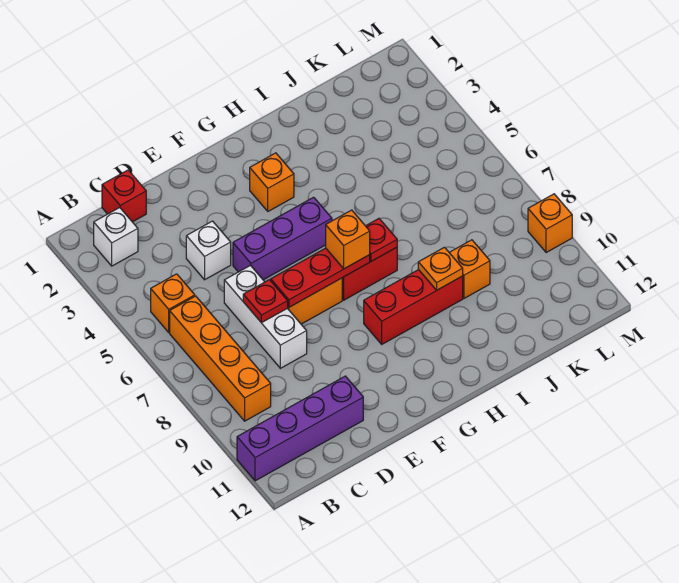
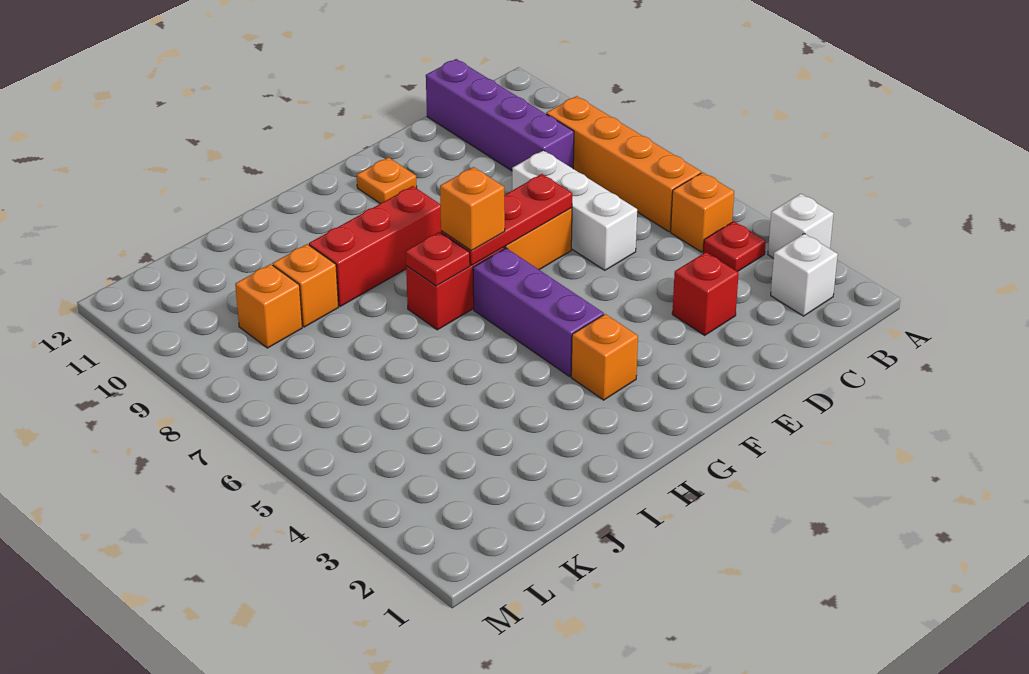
purple 1x4 brick [237,376,363,481] -> purple 1x4 brick turned to [426,59,574,171]
red 1x1 brick [102,170,146,222] -> red 1x1 brick moved to [672,252,739,335]
white 1x1 brick [186,221,231,280] -> white 1x1 brick moved to [768,194,834,258]
red 1x1 plate [243,280,288,323] -> red 1x1 plate moved to [703,221,766,272]
purple 1x3 brick [233,197,332,280] -> purple 1x3 brick turned to [473,248,604,376]
orange 1x1 plate [418,247,463,290] -> orange 1x1 plate moved to [357,157,417,204]
orange 1x1 brick [528,194,572,253] -> orange 1x1 brick moved to [235,264,302,348]

